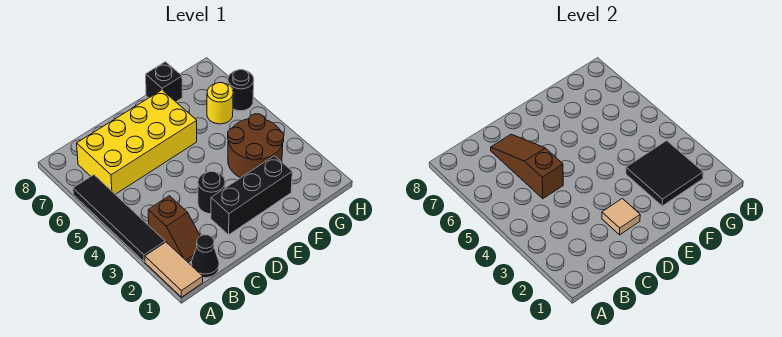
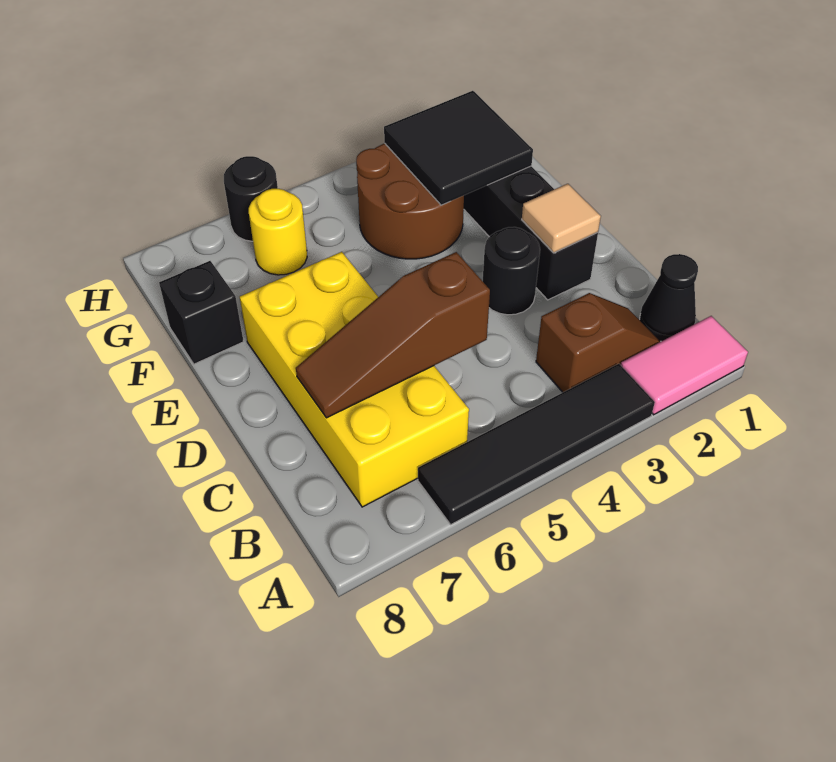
tan 1x2 tile [145,242,203,297] -> pink 1x2 tile [621,316,748,415]

